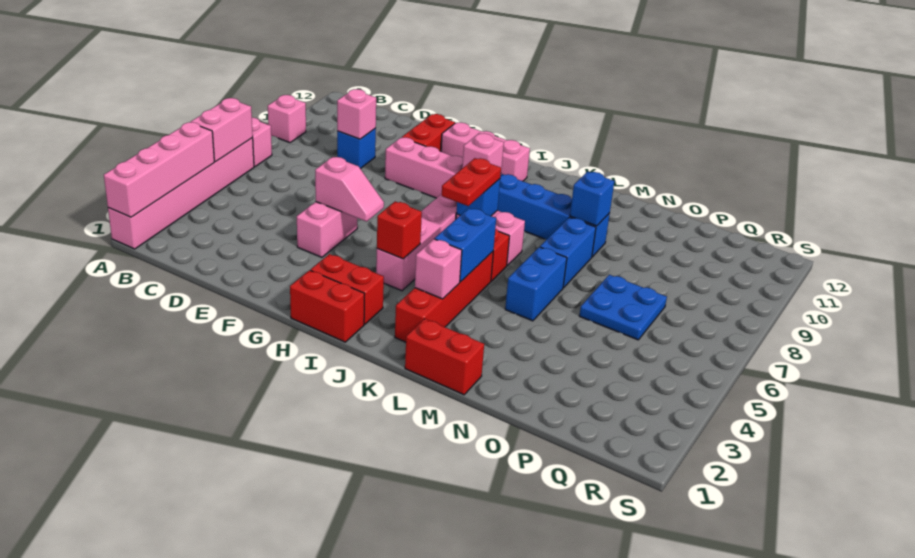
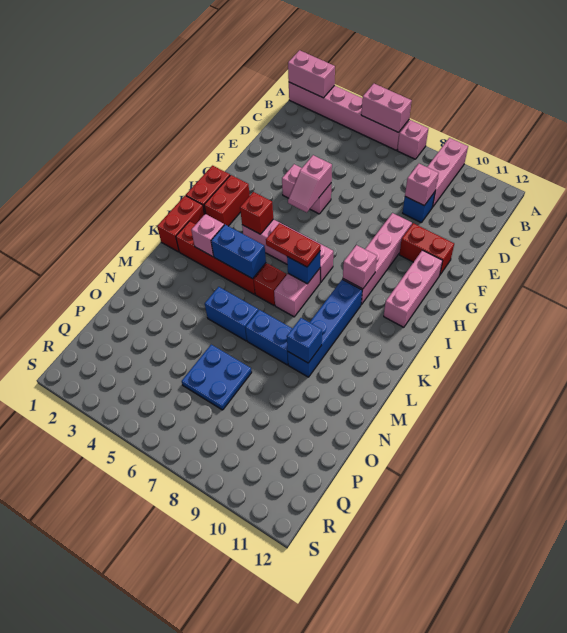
pink 1x4 brick [104,122,214,217] -> pink 1x2 brick [288,50,335,98]
pink 1x1 brick [268,95,306,143] -> pink 1x3 brick [427,138,468,207]
red 1x2 brick [405,319,484,395] -> red 1x2 brick moved to [157,196,204,252]

